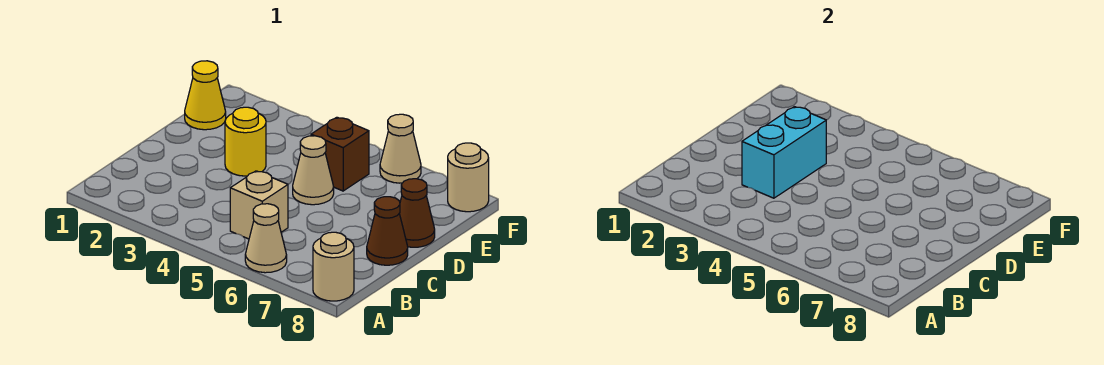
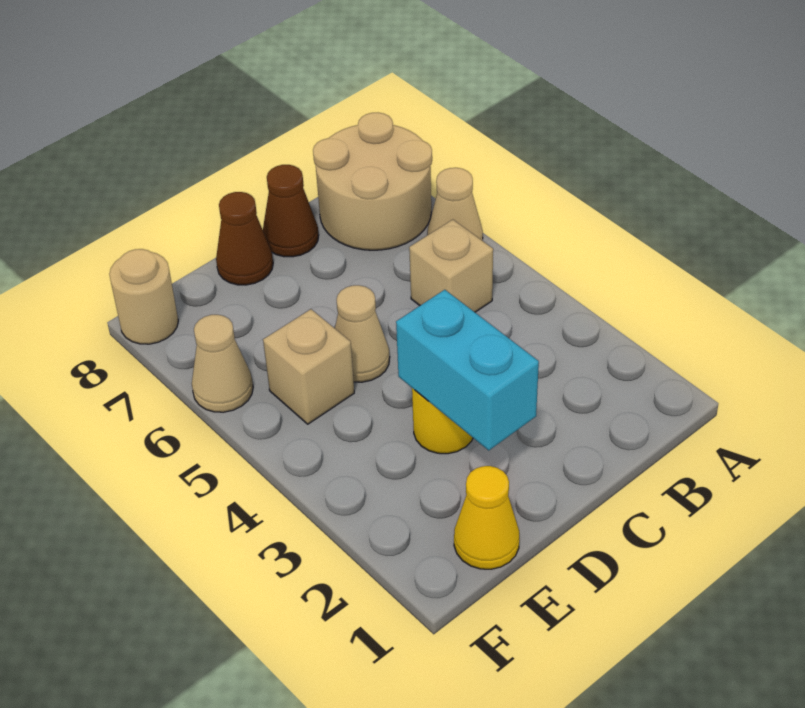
tan 1x1 round brick [313,232,354,301] -> tan 2x2 round brick [313,113,432,250]
cyan 1x2 brick [742,107,826,198] -> cyan 1x2 brick turned to [396,290,539,450]
brown 1x1 brick [311,117,369,191] -> tan 1x1 brick [263,309,354,424]

